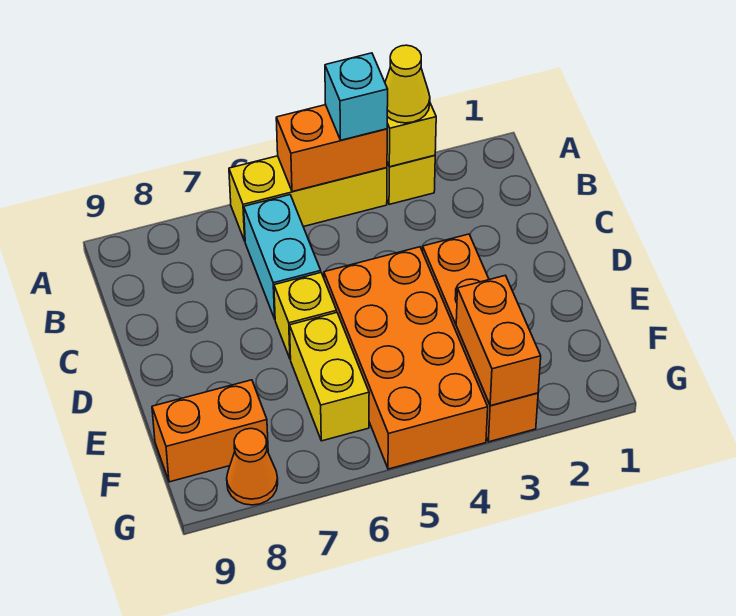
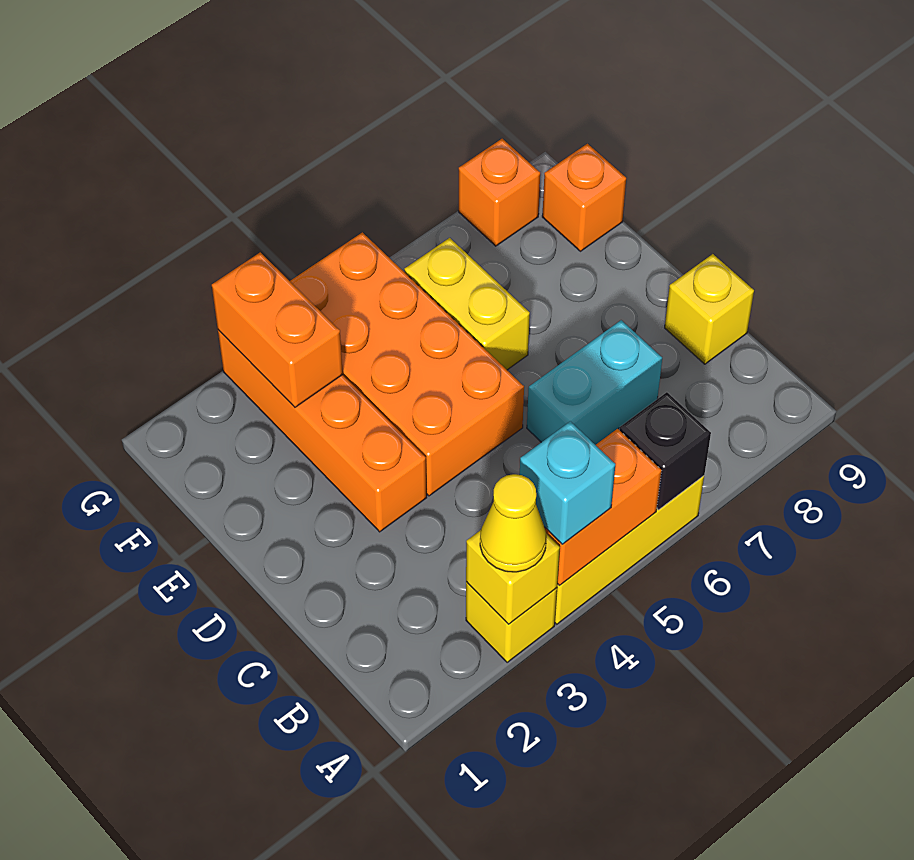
none -> black 1x1 brick [620,392,711,510]
cyan 1x2 brick [244,195,321,319] -> cyan 1x2 brick turned to [527,320,662,445]
yellow 1x1 brick [274,273,337,359] -> yellow 1x1 brick moved to [665,254,754,364]
orange 1x2 brick [152,380,268,482] -> orange 1x1 brick [542,144,626,251]
orange 1x1 cone [227,428,278,505] -> orange 1x1 brick [459,139,540,246]

